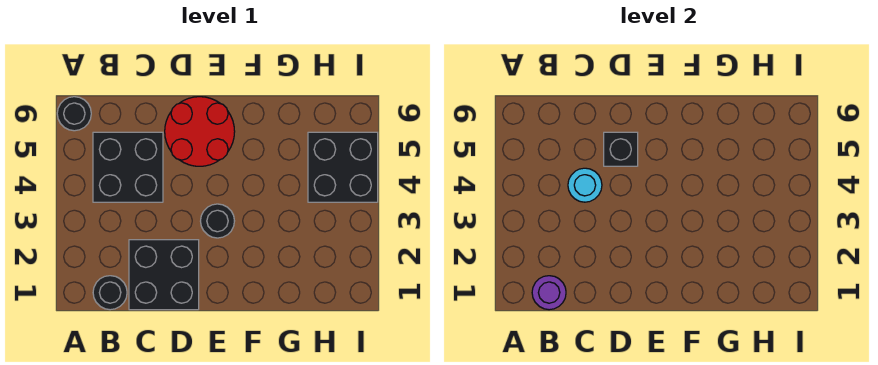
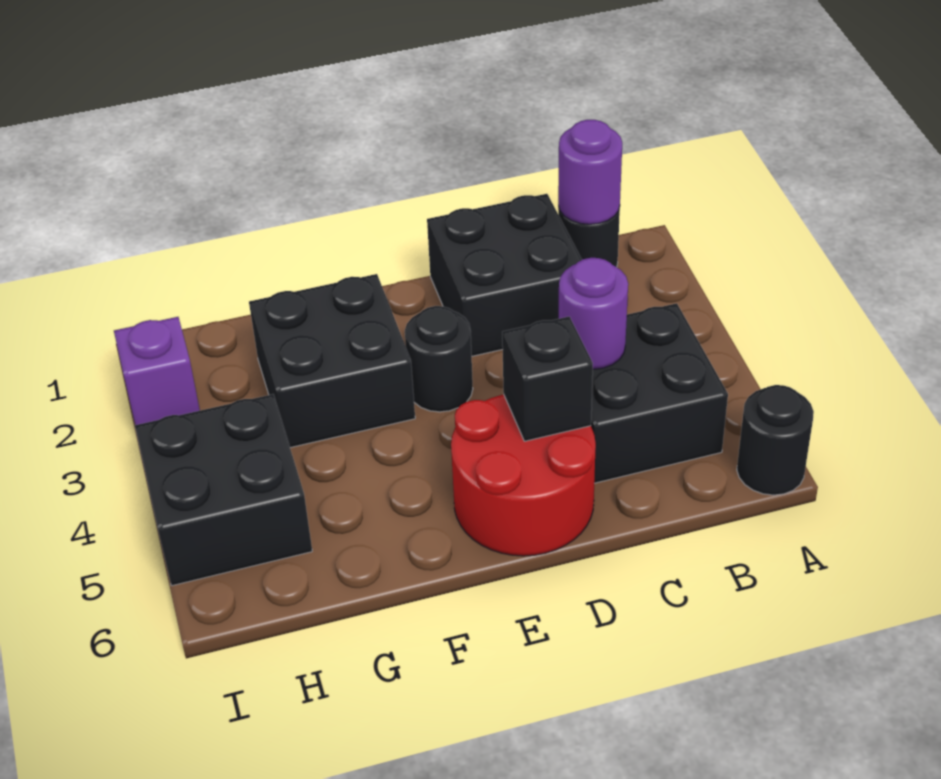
cyan 1x1 round brick [568,168,602,202] -> purple 1x1 round brick [559,258,628,369]
none -> black 2x2 brick [249,274,415,448]
none -> purple 1x1 brick [114,317,200,425]

